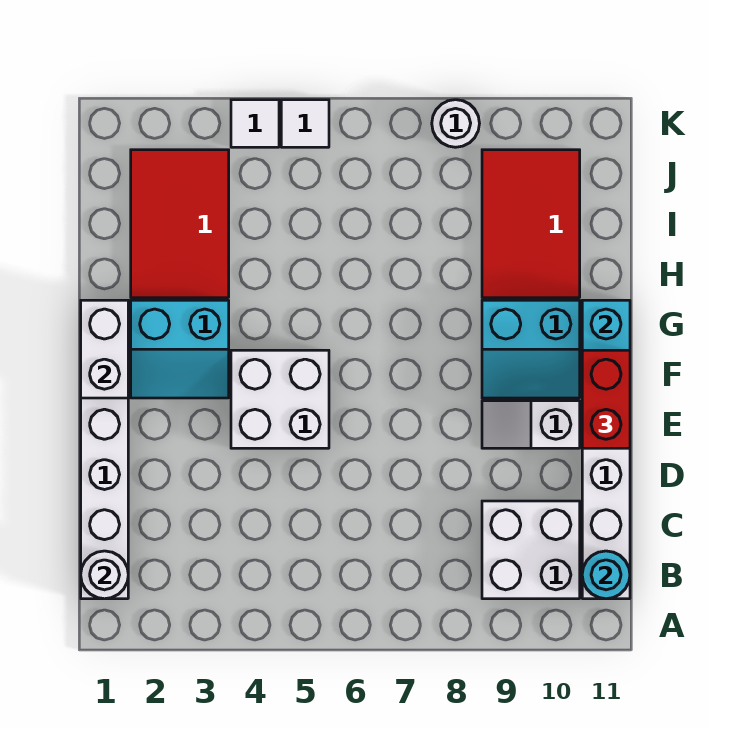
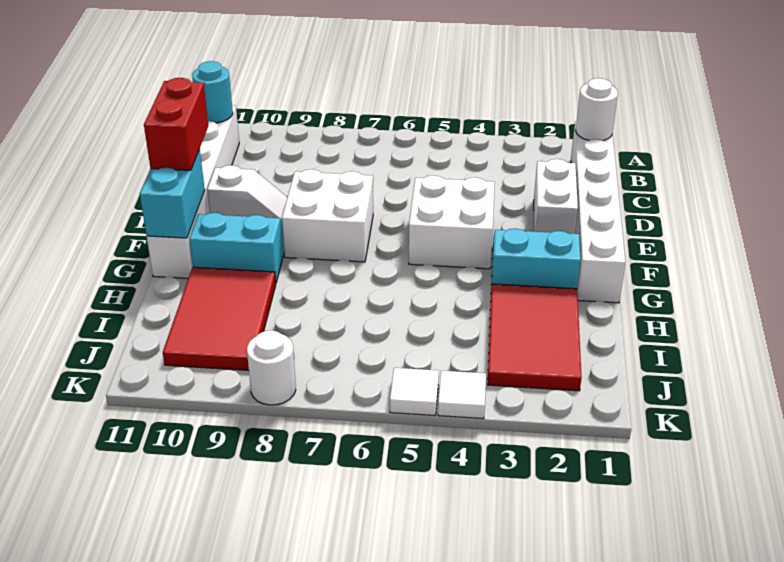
white 2x2 brick [482,501,580,599] -> white 2x2 brick moved to [282,169,373,262]
white 1x2 brick [81,300,128,398] -> white 1x2 brick moved to [534,159,578,234]

